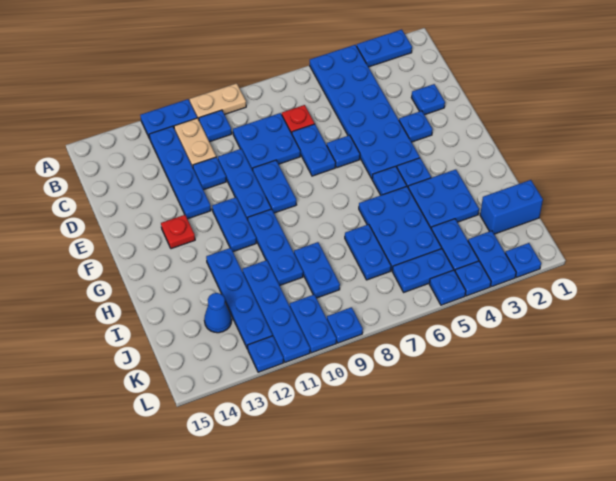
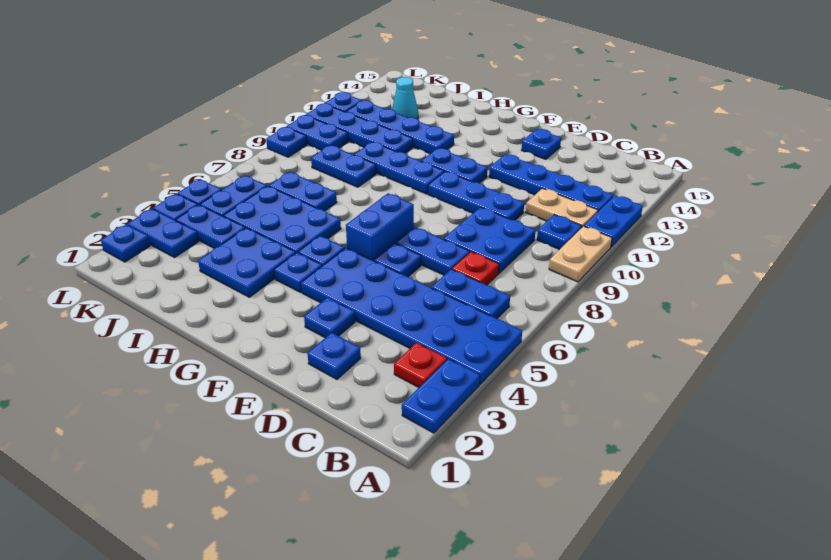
blue 1x1 plate [193,157,226,190] -> blue 1x1 plate moved to [522,129,561,159]
blue 1x2 plate [253,160,296,213] -> blue 1x2 plate moved to [431,269,510,319]
red 1x1 plate [161,215,195,249] -> red 1x1 plate moved to [394,343,447,387]
blue 1x2 brick [480,180,543,234] -> blue 1x2 brick moved to [346,193,414,261]
blue 1x1 cone [204,293,232,333] -> cyan 1x1 cone [392,77,418,119]

